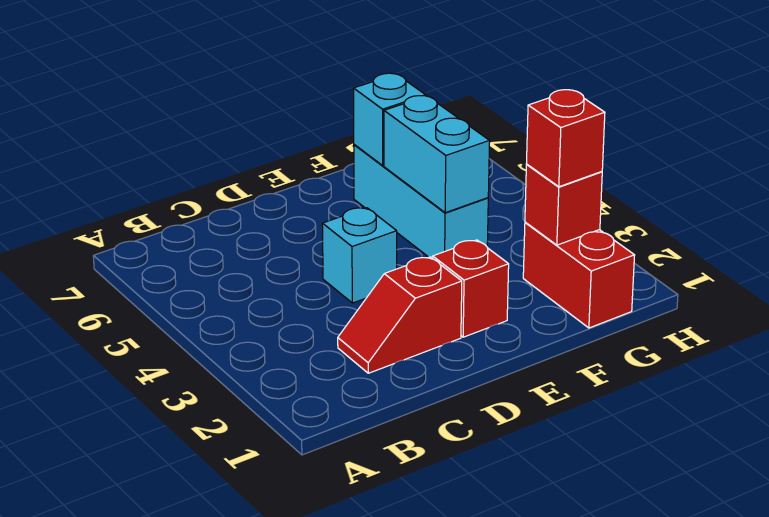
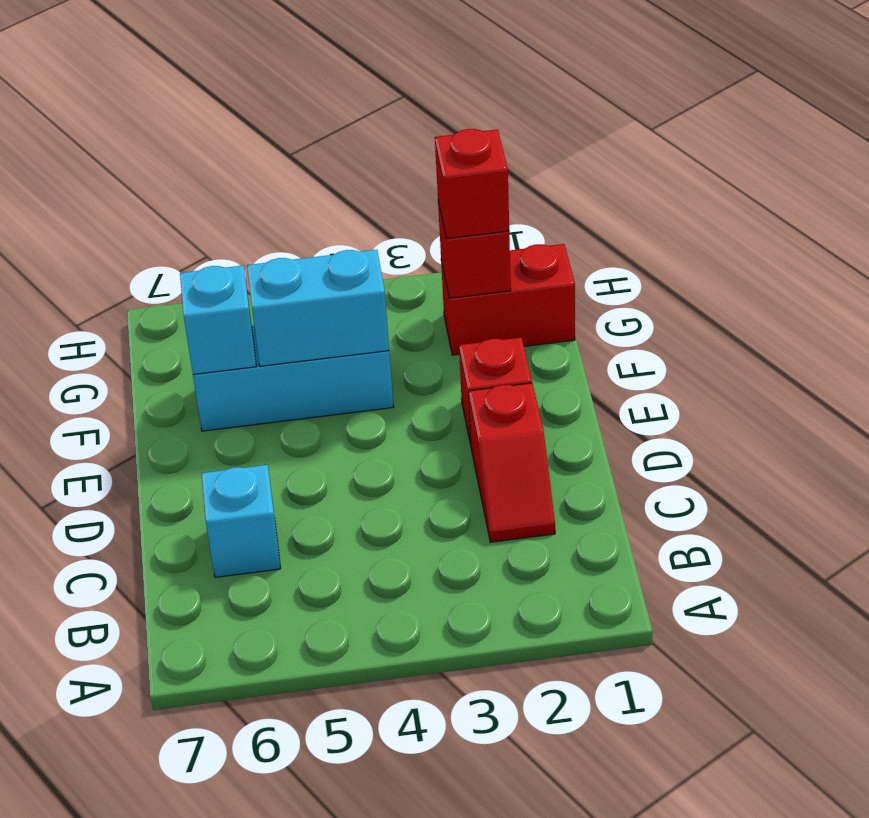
cyan 1x1 brick [322,208,397,303] -> cyan 1x1 brick moved to [202,465,281,577]

